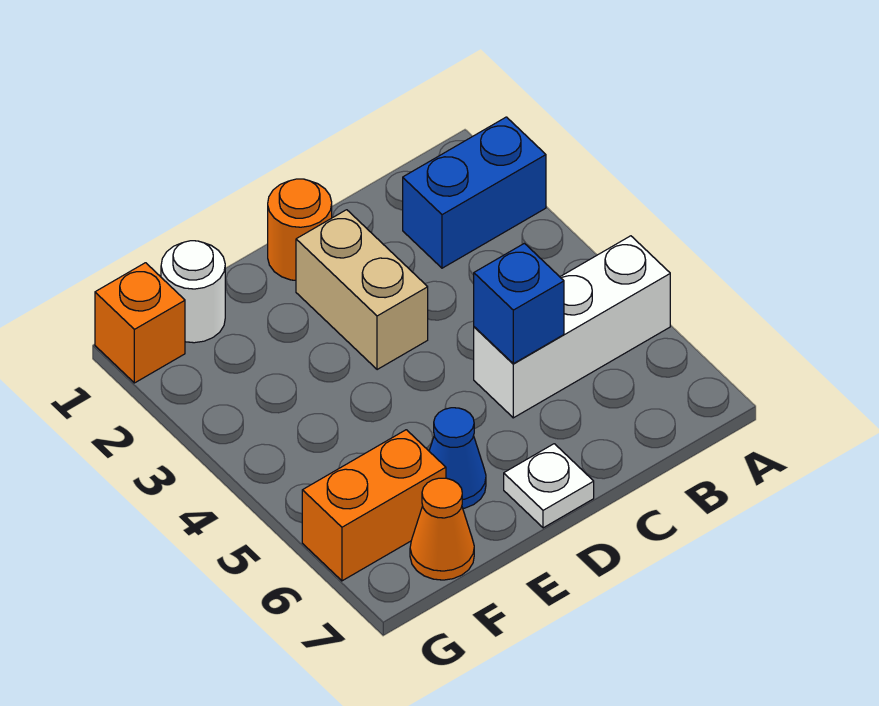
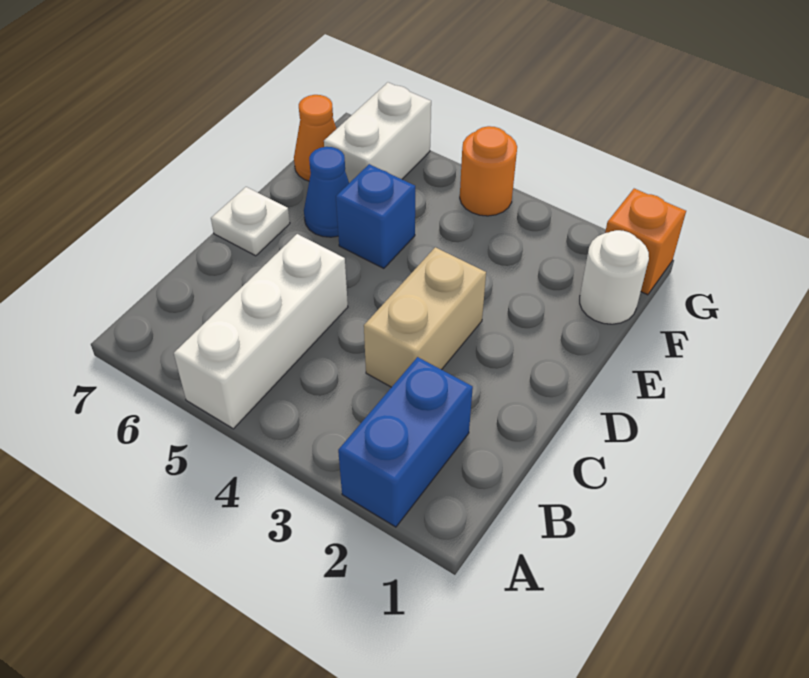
blue 1x1 brick [474,243,564,364] -> blue 1x1 brick moved to [336,164,415,268]
orange 1x1 round brick [268,179,332,280] -> orange 1x1 round brick moved to [460,126,517,216]
tan 1x2 brick [296,210,428,370] -> tan 1x2 brick turned to [364,247,486,387]
orange 1x2 brick [302,430,446,581] -> white 1x2 brick [324,82,431,183]

